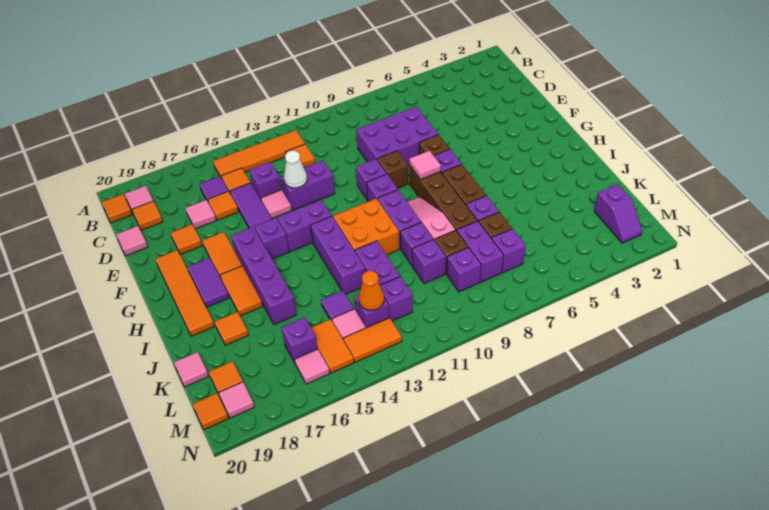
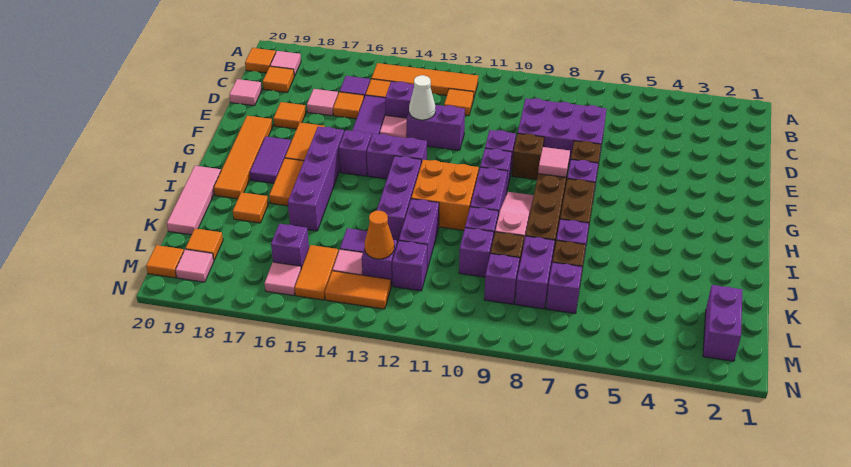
pink 1x1 tile [174,352,209,387] -> pink 1x3 tile [167,166,221,235]
purple 1x2 slope [594,184,642,243] -> purple 1x2 brick [703,285,743,361]

